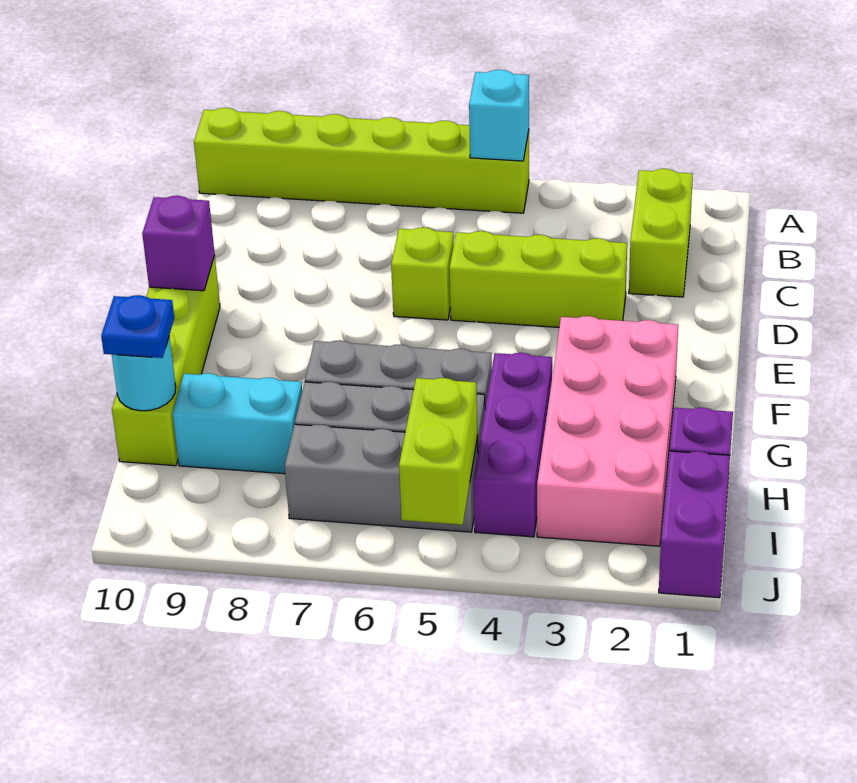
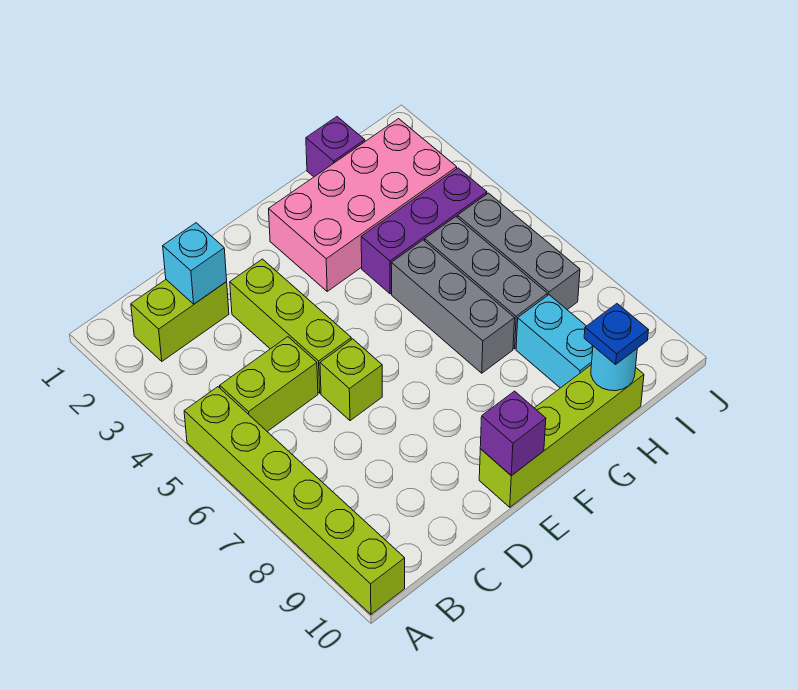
cyan 1x1 brick [469,70,529,161] -> cyan 1x1 brick moved to [163,223,227,304]
purple 1x2 brick [659,451,730,598] -> none
lime 1x2 brick [399,378,477,525] -> lime 1x2 brick moved to [220,337,318,431]

